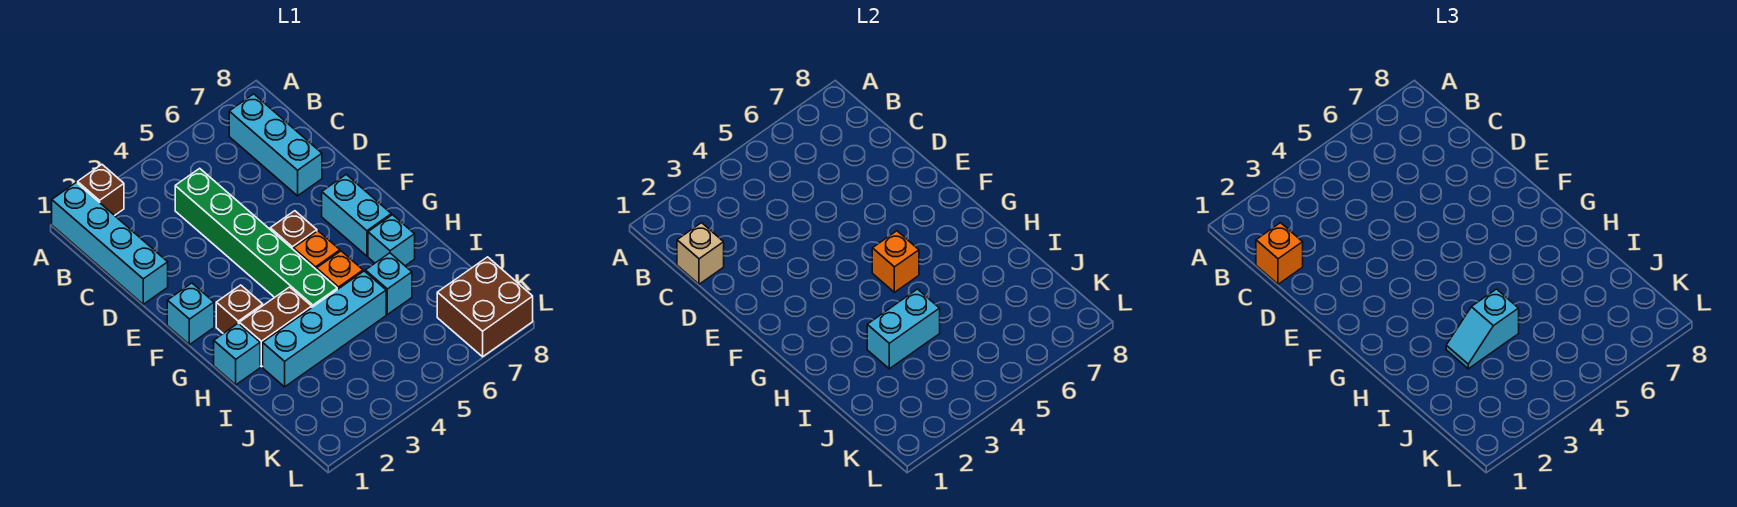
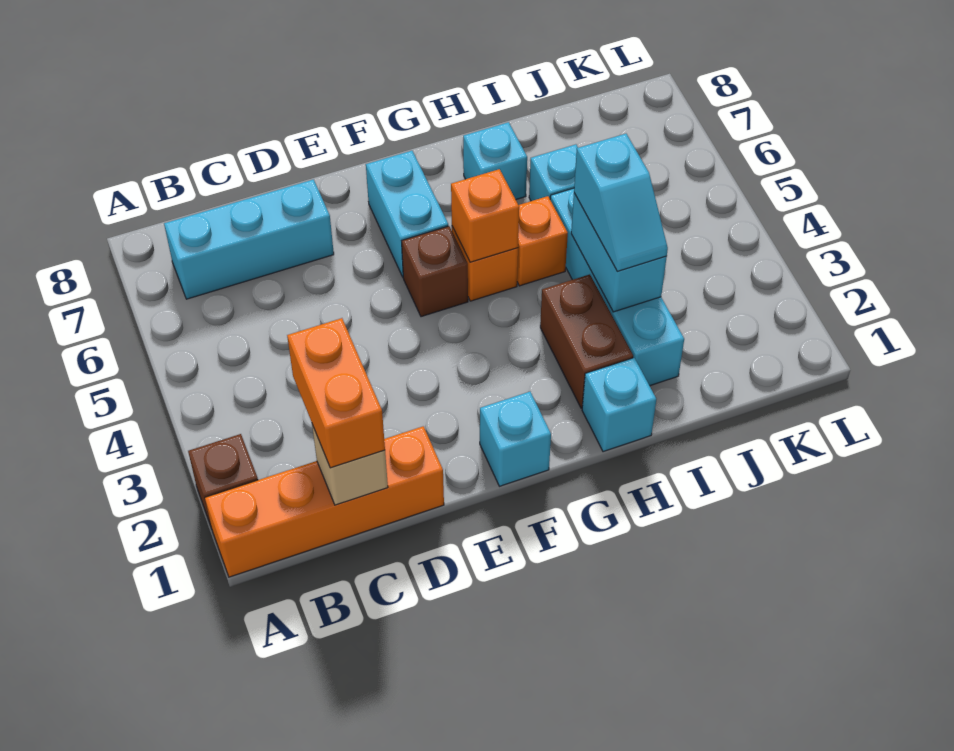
cyan 1x4 brick [52,182,168,304] -> orange 1x4 brick [205,426,444,577]
orange 1x1 brick [1256,223,1303,284] -> orange 1x2 brick [287,318,385,468]
green 1x6 brick [175,168,337,307] -> none
cyan 1x2 brick [322,175,391,256] -> cyan 1x2 brick turned to [366,151,448,277]
brown 1x1 brick [216,285,263,333] -> none
brown 2x2 brick [437,257,533,357] -> none

